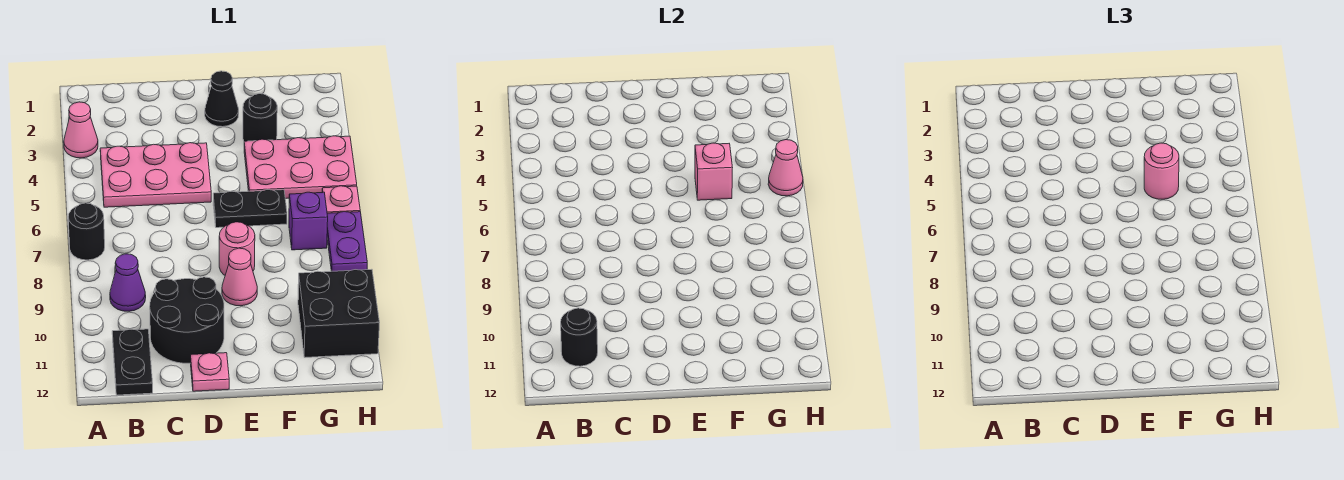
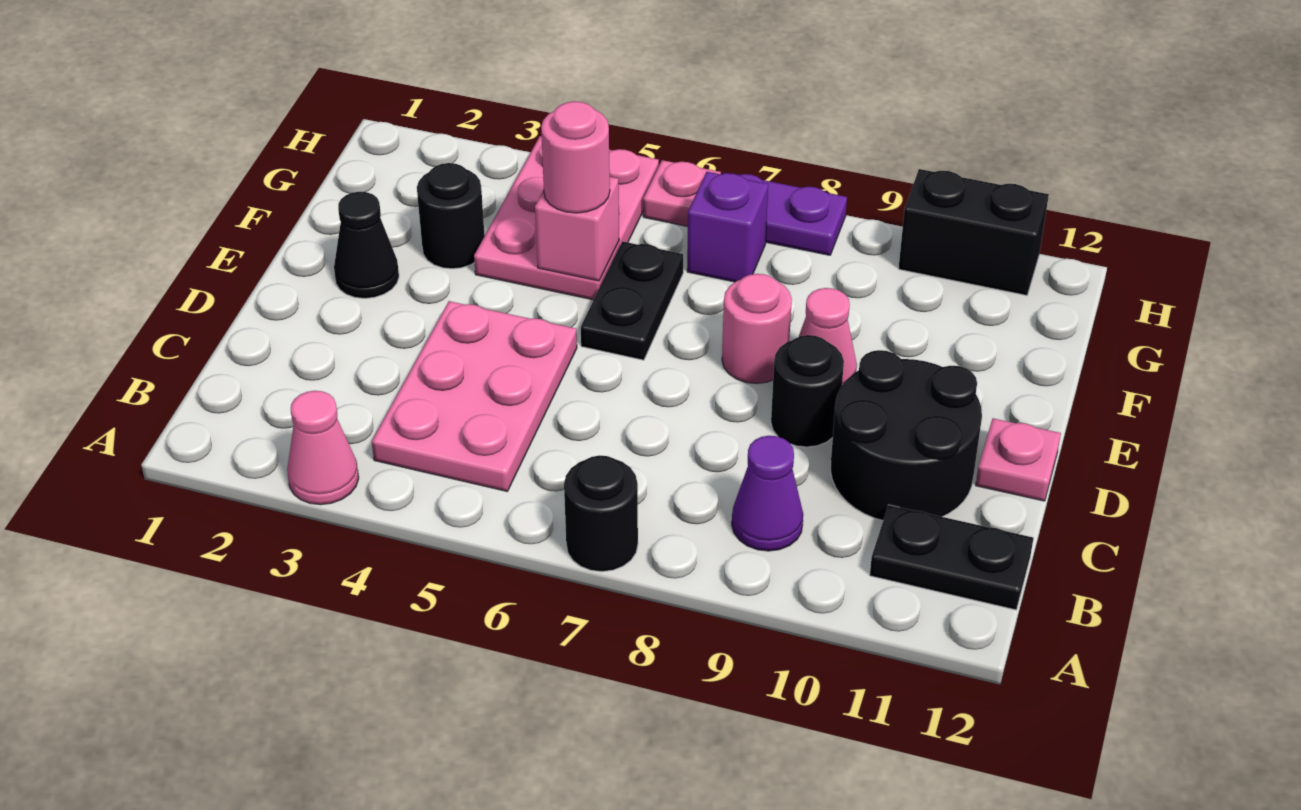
black 1x1 round brick [561,308,598,366] -> black 1x1 round brick moved to [771,335,844,447]
black 2x2 brick [298,269,379,357] -> black 1x2 brick [898,169,1049,295]
pink 1x1 cone [768,140,803,196] -> none

